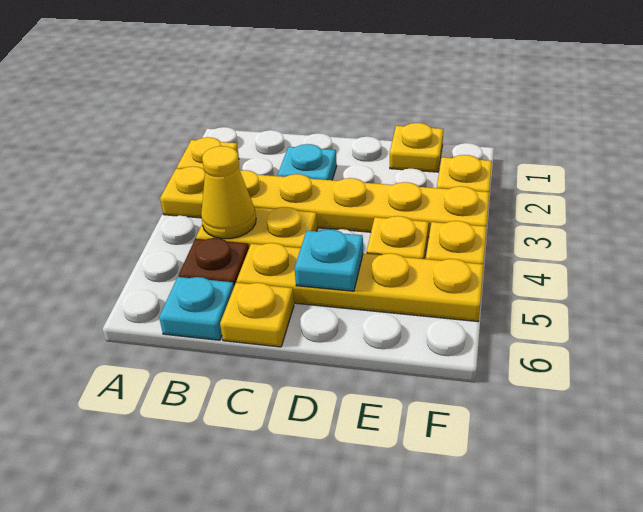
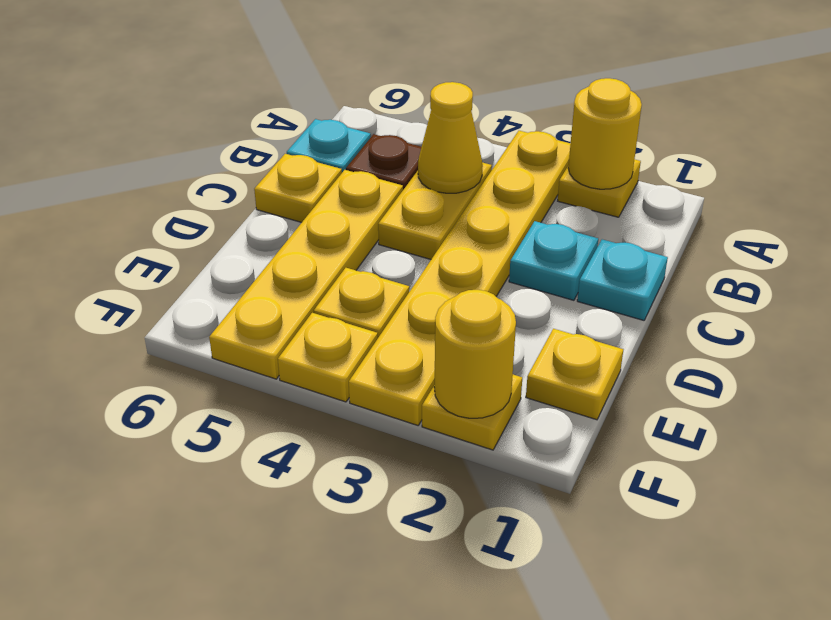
none -> yellow 1x1 round brick [568,78,642,189]
cyan 1x1 plate [295,229,363,291] -> cyan 1x1 plate moved to [577,239,668,320]
none -> yellow 1x1 round brick [434,290,516,418]

